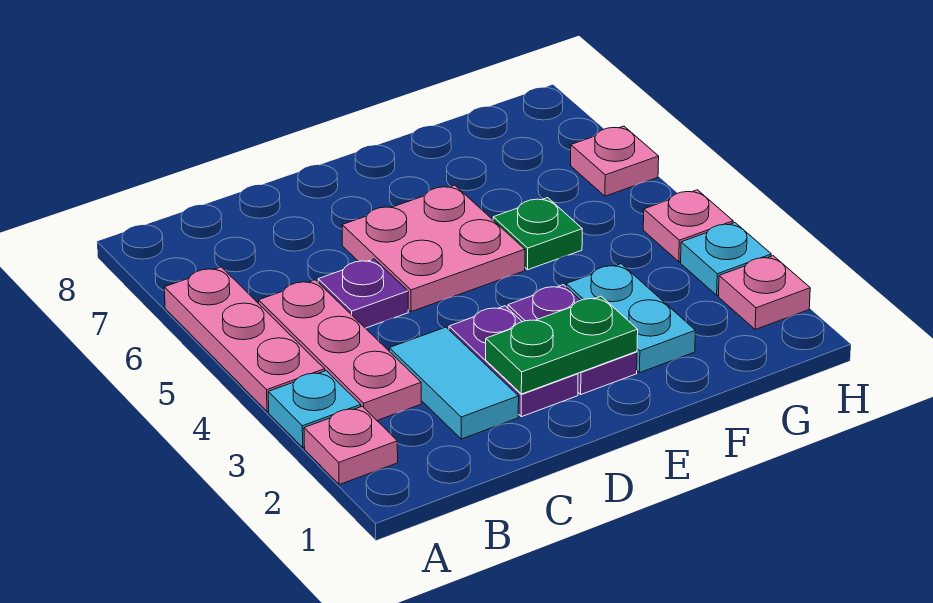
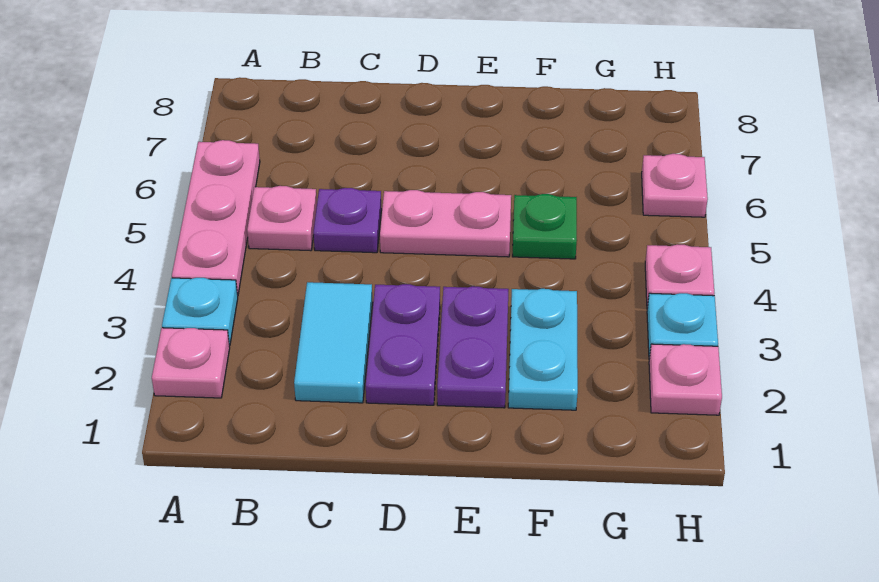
pink 1x3 plate [259,280,421,420] -> pink 1x1 plate [247,186,317,251]
green 1x2 plate [486,296,638,394] -> none
pink 2x2 plate [342,185,525,312] -> pink 1x2 plate [380,190,511,257]

